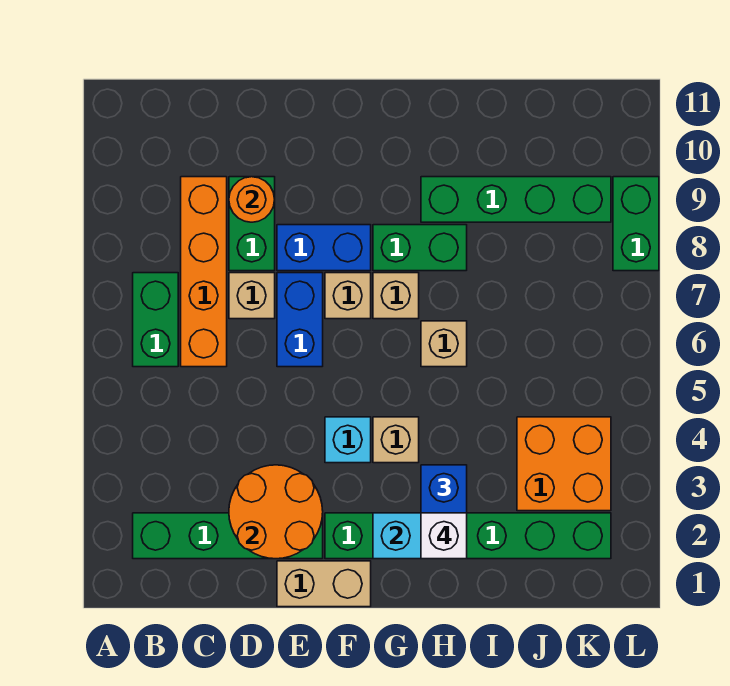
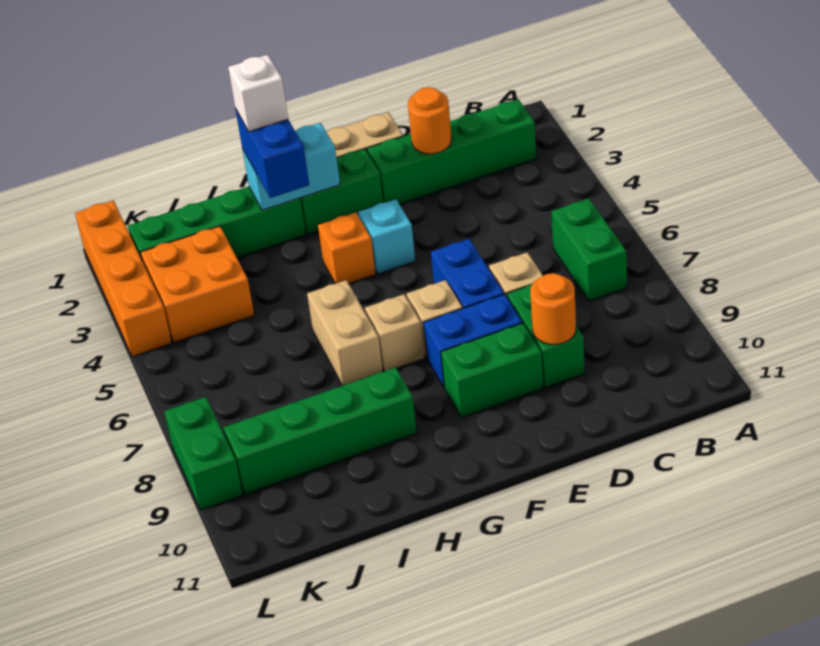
orange 1x4 brick [181,177,227,367] -> orange 1x4 brick moved to [75,201,172,357]
orange 2x2 round brick [229,465,323,559] -> orange 1x1 round brick [408,87,451,154]
tan 1x1 brick [373,417,419,463] -> orange 1x1 brick [318,213,376,284]
green 1x2 brick [373,225,467,271] -> green 1x2 brick moved to [441,323,543,418]
tan 1x1 brick [421,321,467,367] -> tan 1x2 brick [307,280,383,386]

